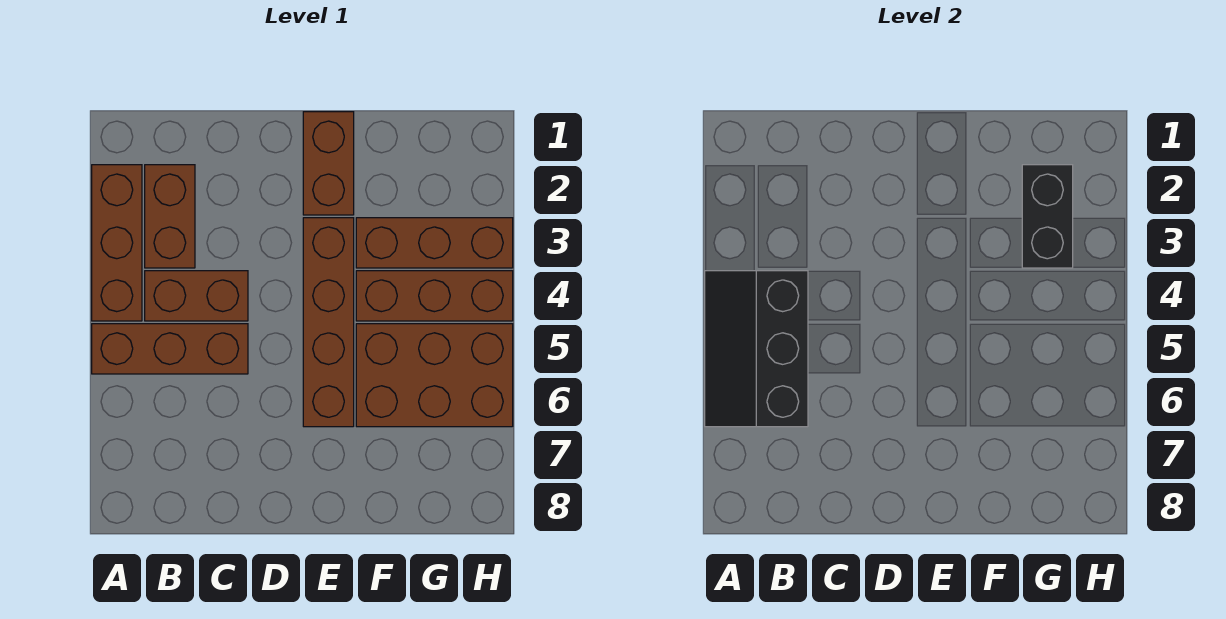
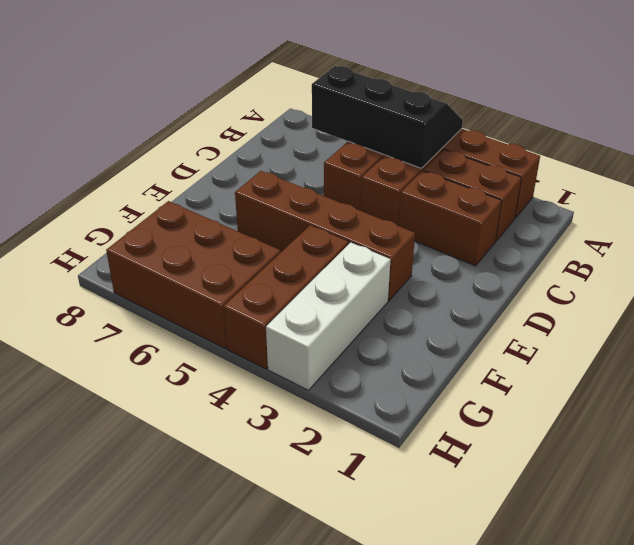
brown 1x2 brick [303,112,354,215] -> brown 1x2 brick moved to [399,171,501,266]
brown 1x3 brick [356,218,513,268] -> white 1x3 brick [266,242,391,390]
brown 2x3 brick [356,324,513,427] -> brown 2x3 brick turned to [106,201,281,348]
black 1x2 brick [1022,165,1073,268] -> none

